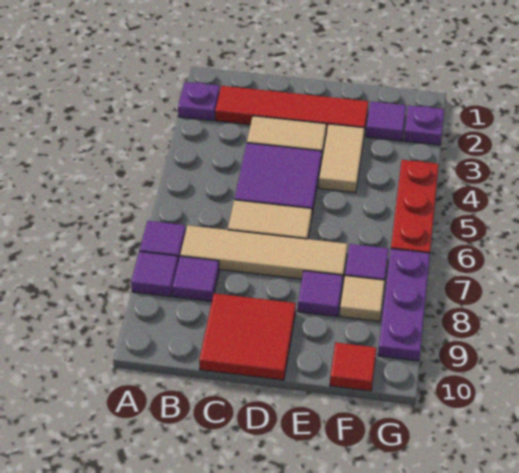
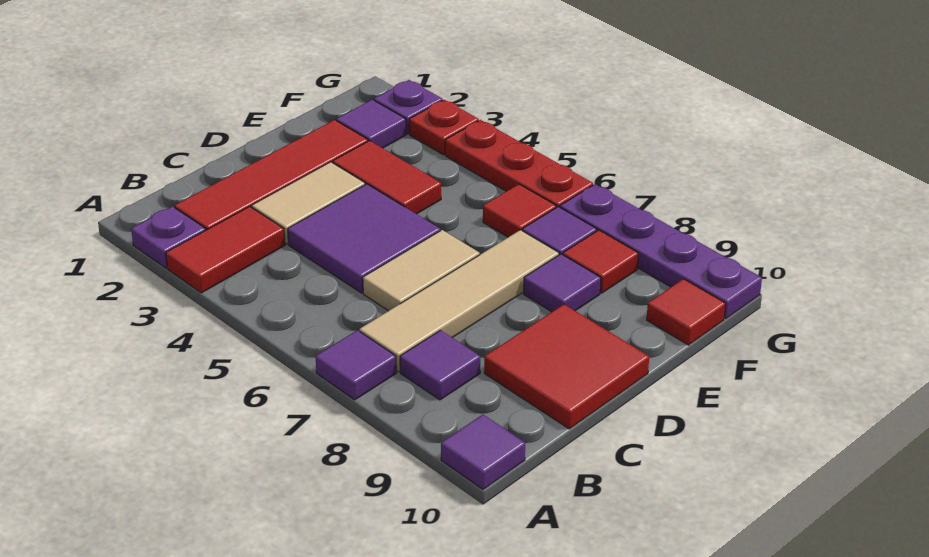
none -> red 1x2 tile [166,206,285,293]
purple 1x1 tile [131,251,178,297] -> purple 1x1 tile moved to [441,415,525,489]
tan 1x2 tile [319,124,365,193] -> red 1x2 tile [333,141,441,214]
none -> red 1x1 tile [483,184,556,237]
tan 1x1 tile [340,276,385,322] -> red 1x1 tile [563,230,638,293]
none -> red 1x1 plate [409,100,479,155]
purple 1x3 plate [378,249,430,361] -> purple 1x4 plate [560,184,762,319]

